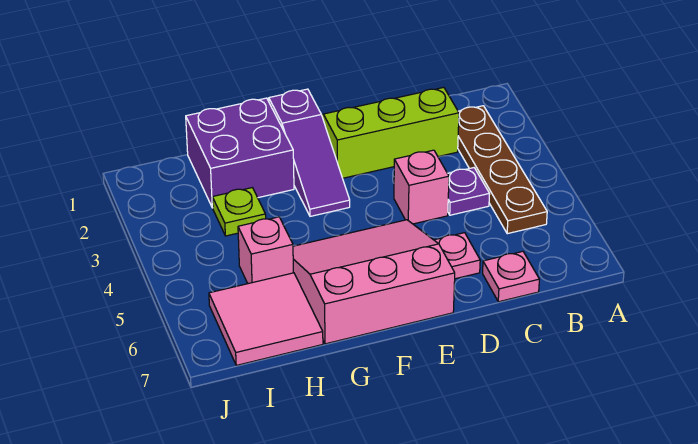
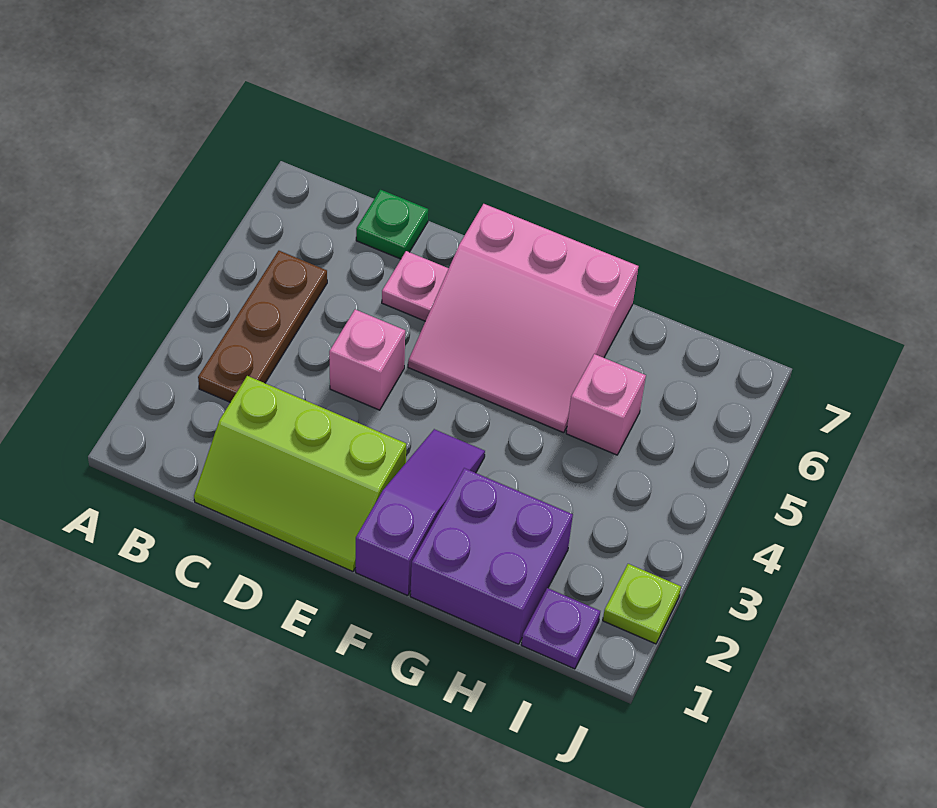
brown 1x4 plate [458,106,547,234] -> brown 1x3 plate [198,251,327,402]
purple 1x1 plate [448,168,490,215] -> purple 1x1 plate moved to [521,588,600,669]
pink 1x1 plate [483,251,539,302] -> green 1x1 plate [356,190,428,259]
lime 1x1 plate [212,188,266,236] -> lime 1x1 plate moved to [603,564,681,644]
pink 2x2 tile [209,273,323,365] -> none

